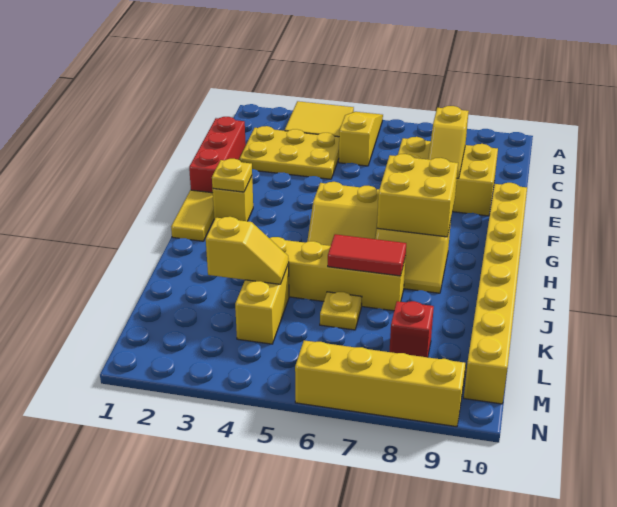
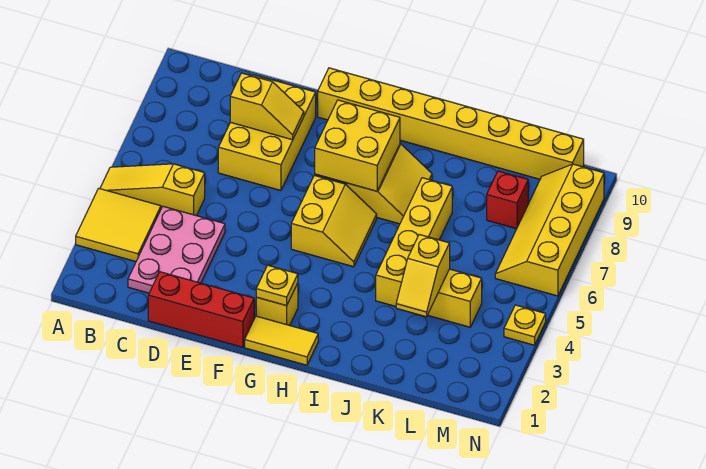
yellow 2x3 plate [239,126,339,179] -> pink 2x3 plate [128,206,225,293]
red 1x2 tile [328,234,406,276] -> none
yellow 1x2 slope [206,217,289,284] -> yellow 1x2 slope turned to [396,234,450,317]
yellow 1x1 plate [320,292,362,330] -> yellow 1x1 plate moved to [504,305,546,345]

